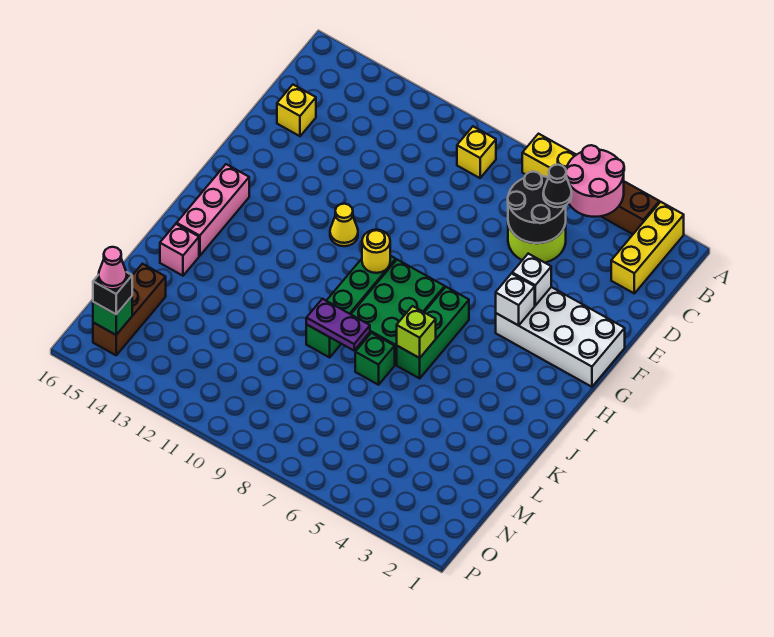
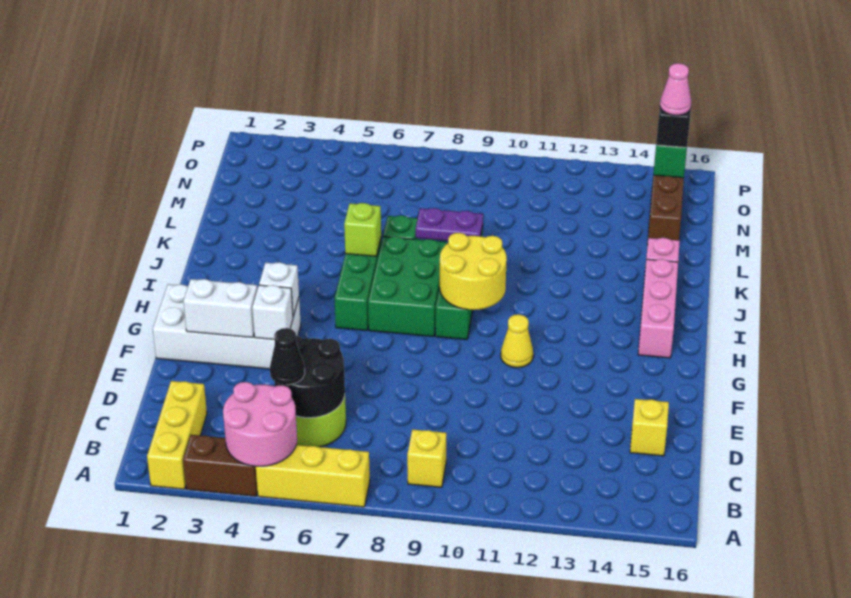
none -> white 1x2 brick [183,279,257,338]
yellow 1x1 round brick [362,230,390,273] -> yellow 2x2 round brick [440,233,507,310]

